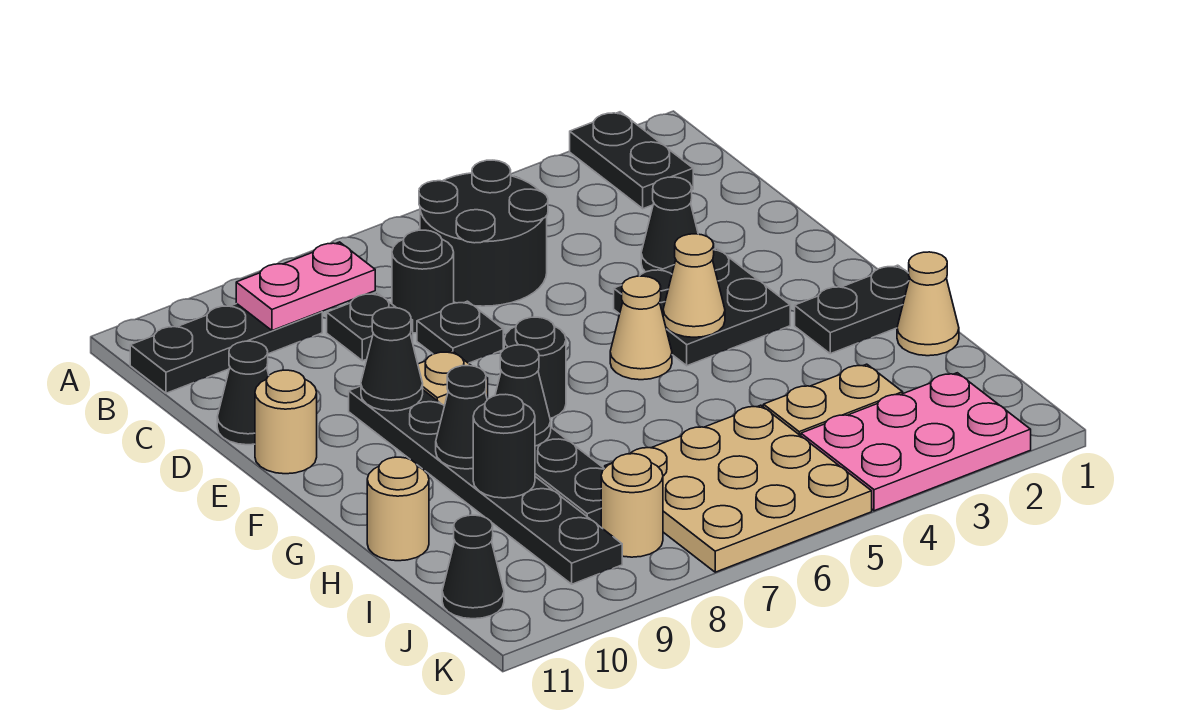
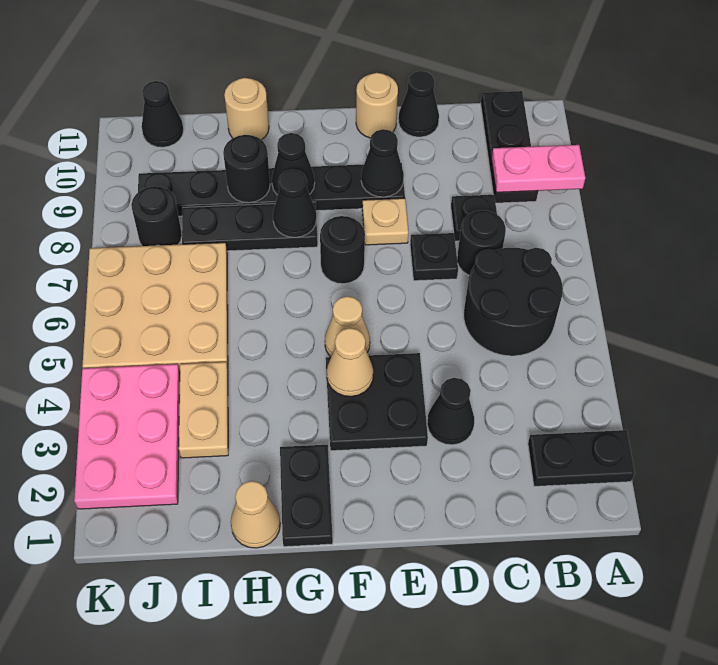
pink 1x2 plate [236,242,375,330] -> pink 1x2 plate turned to [492,145,585,192]
tan 1x1 round brick [601,454,663,557] -> black 1x1 round brick [131,186,182,246]

